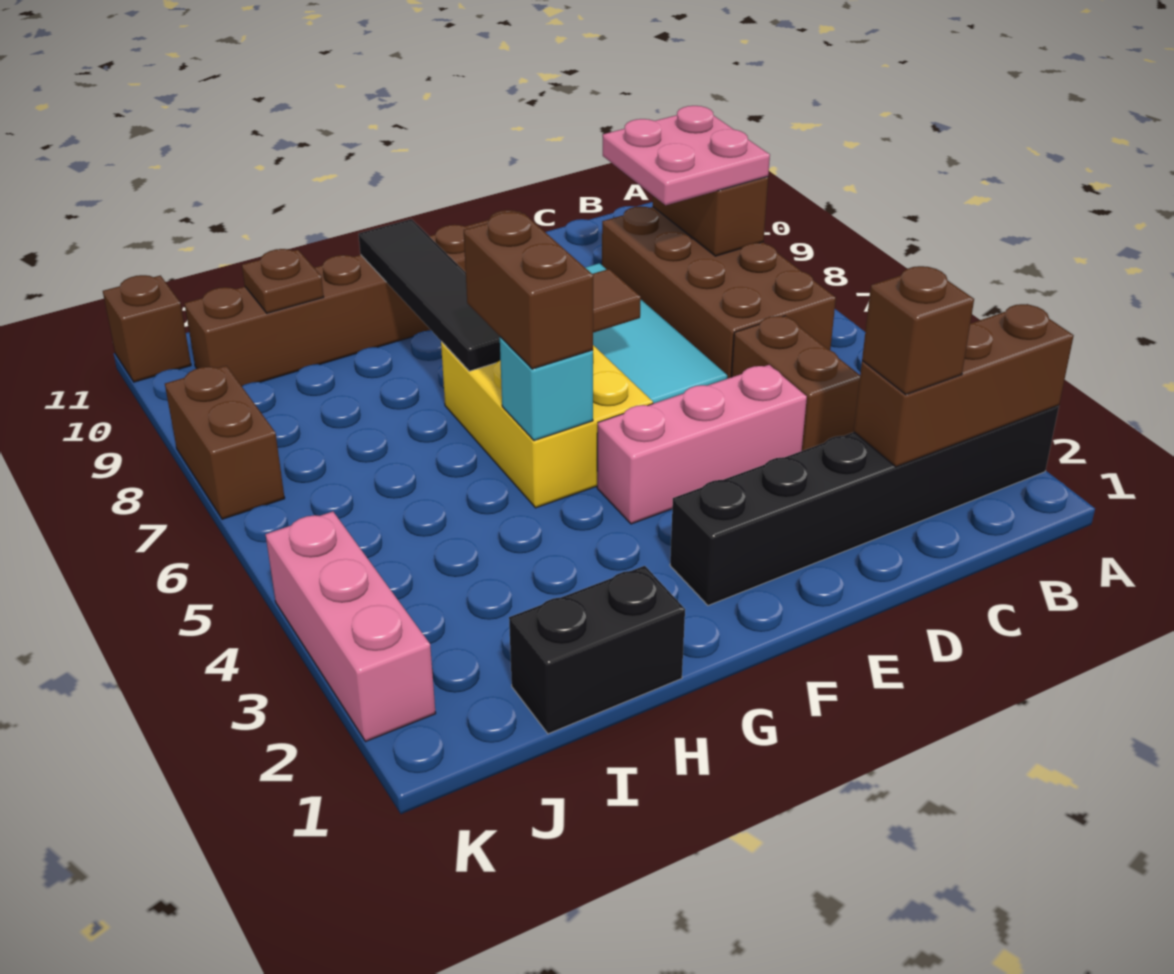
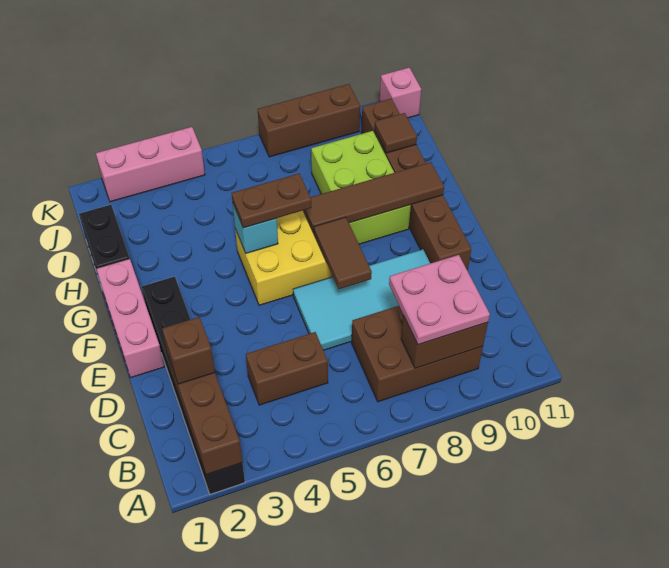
brown 2x4 brick [602,206,836,379] -> brown 2x3 brick [352,306,483,402]
pink 1x3 brick [597,365,807,524] -> pink 1x3 brick moved to [96,259,164,378]
brown 1x2 brick [464,212,593,369] -> brown 1x2 plate [232,174,312,228]
black 1x4 tile [359,219,500,371] -> brown 1x4 tile [303,162,444,233]
none -> lime 2x3 brick [311,131,411,244]
brown 1x1 plate [242,249,324,313] -> brown 1x1 tile [375,113,417,153]
brown 1x2 brick [165,366,285,519] -> brown 1x3 brick [258,84,360,157]
brown 1x1 brick [103,275,191,382] -> pink 1x1 brick [380,68,421,118]

